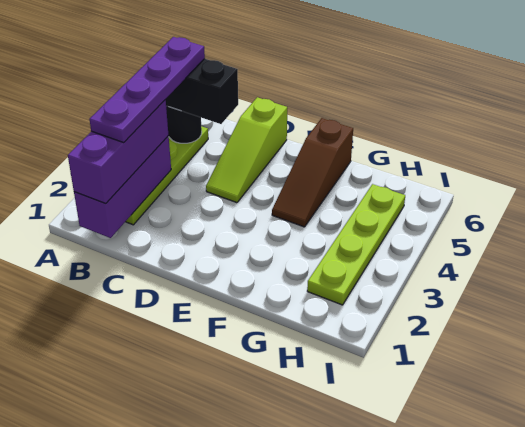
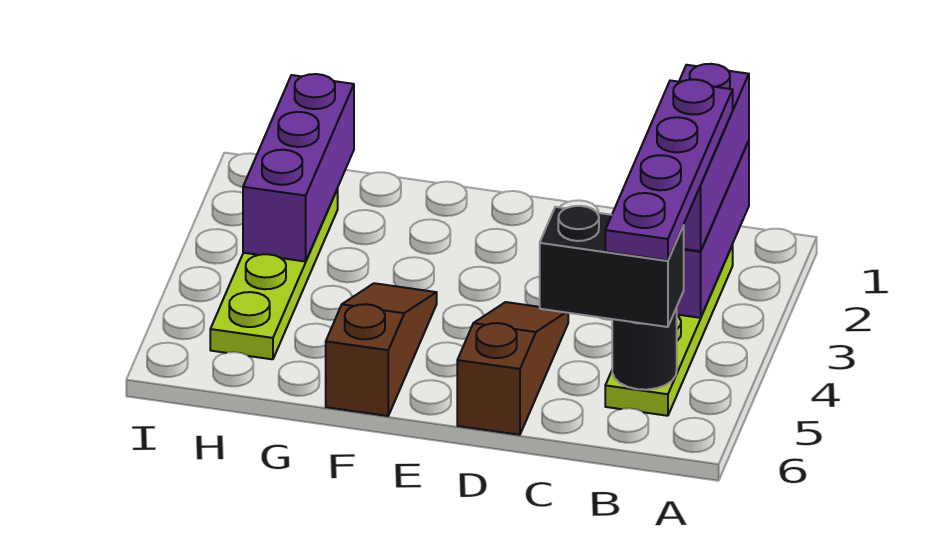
lime 1x3 slope [206,97,287,203] -> brown 1x3 slope [457,302,568,435]
none -> purple 1x3 brick [243,74,354,262]

